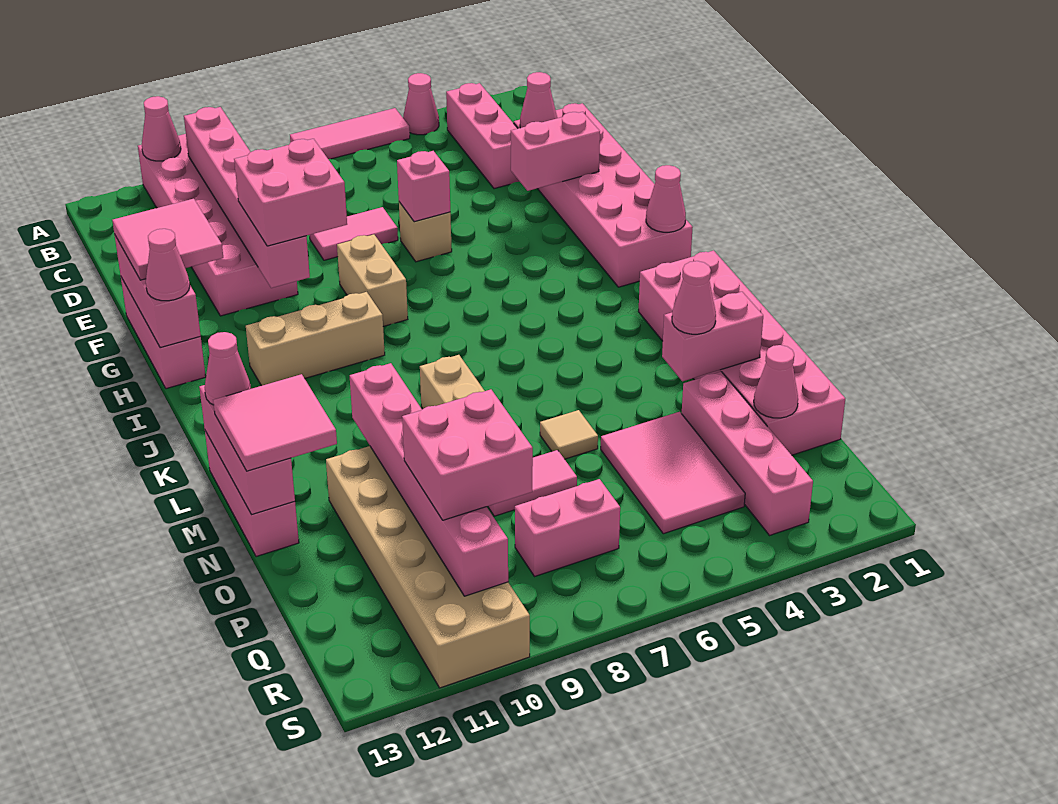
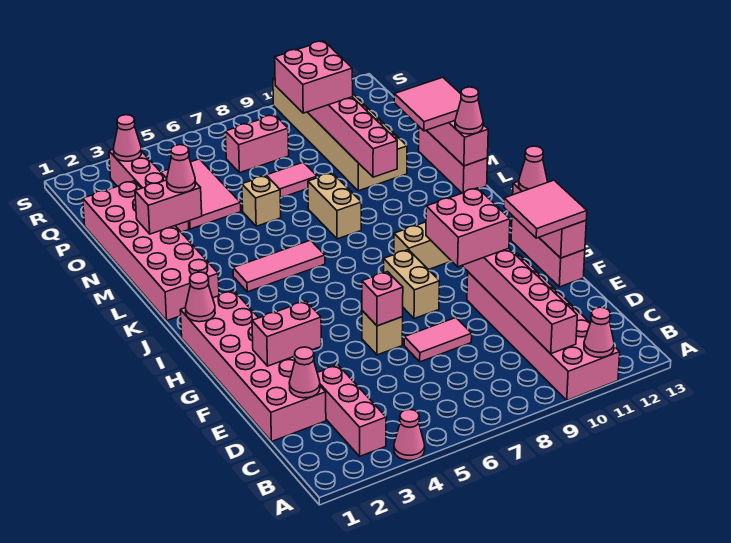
pink 1x3 tile [290,108,410,159] -> pink 1x3 tile moved to [233,240,325,292]
tan 1x1 tile [540,410,598,459] -> tan 1x1 brick [242,175,281,226]
pink 1x1 cone [754,345,798,418] -> pink 1x1 cone moved to [114,115,141,161]

